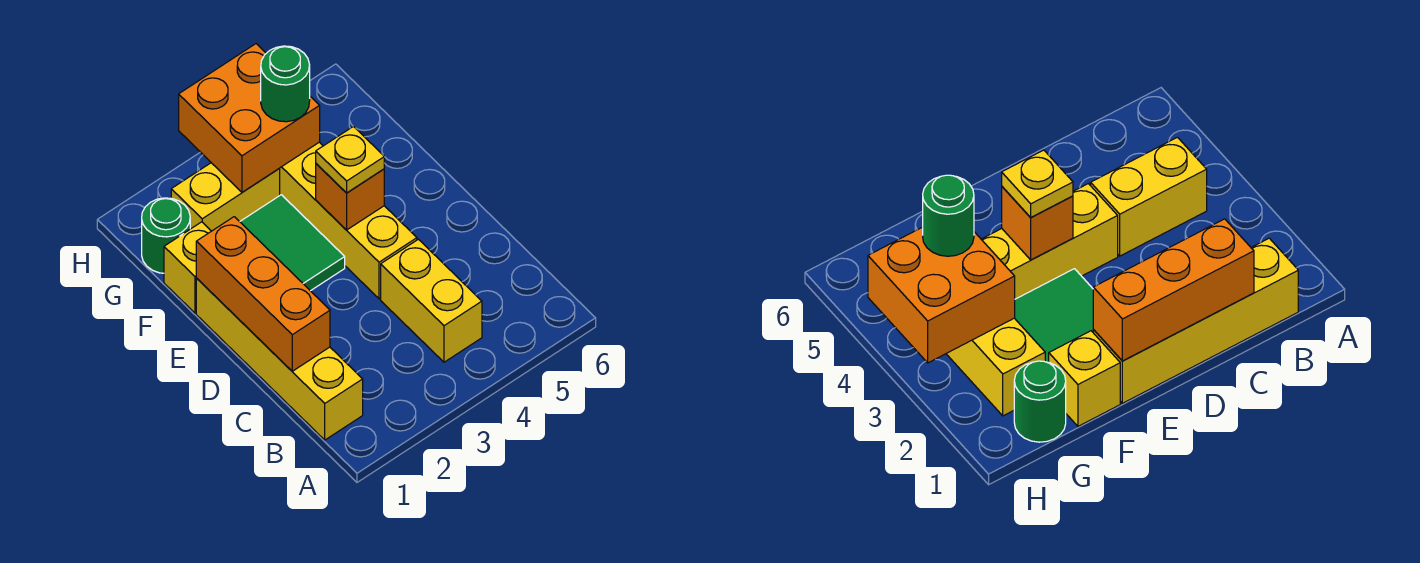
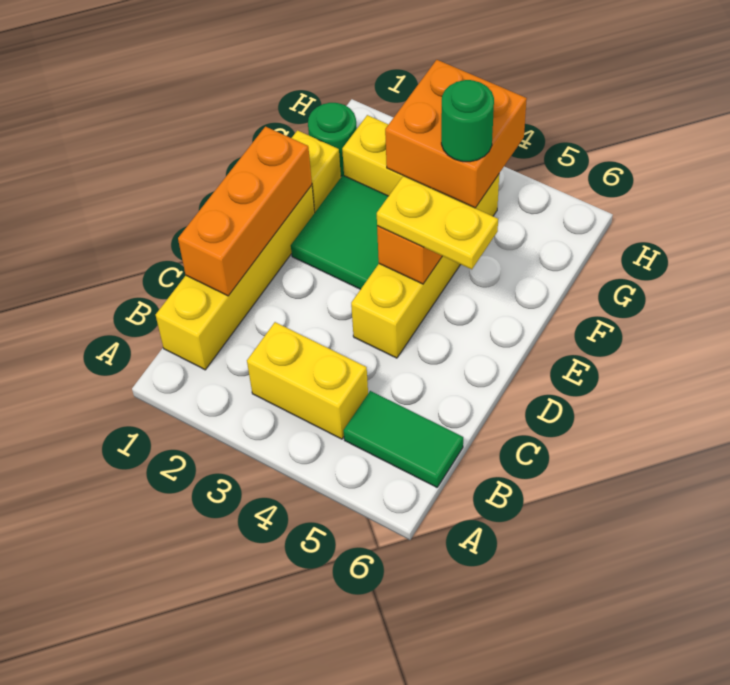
yellow 1x2 brick [381,239,482,362] -> yellow 1x2 brick turned to [247,322,368,439]
none -> green 1x2 tile [343,391,463,487]
yellow 1x1 plate [316,126,384,193] -> yellow 1x2 plate [377,176,498,269]

